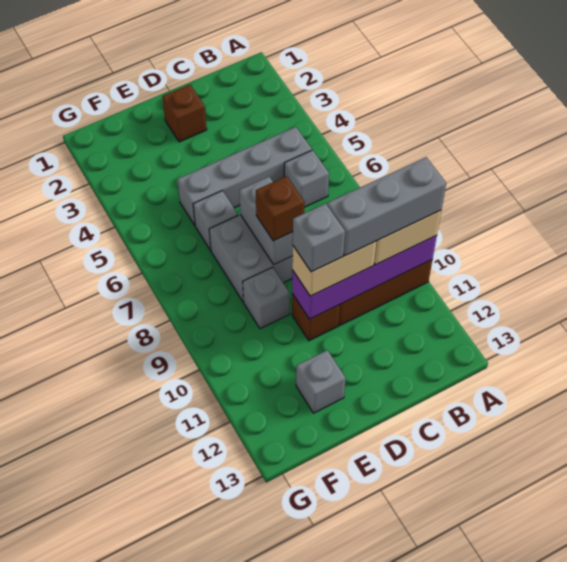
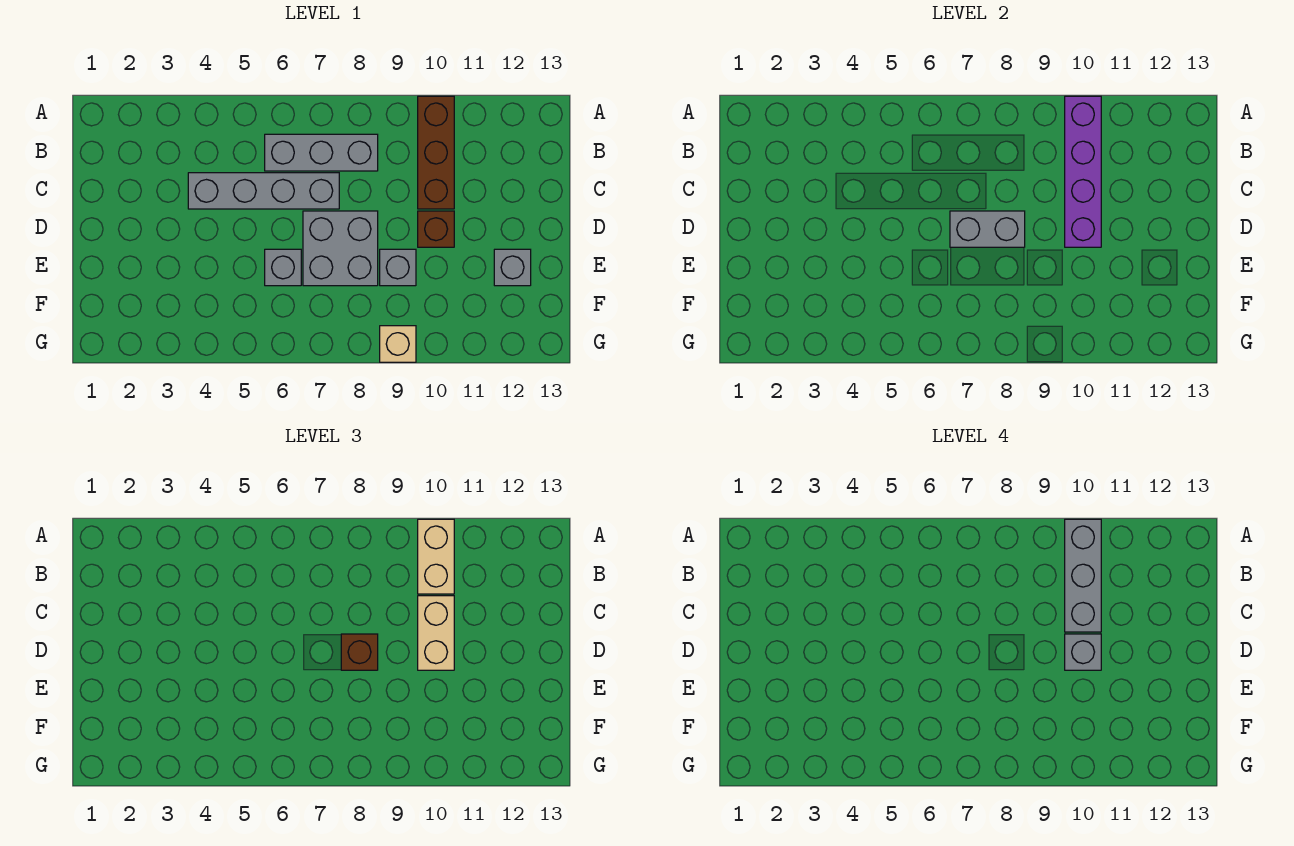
grey 1x4 brick [177,127,312,225] -> grey 1x4 brick turned to [188,173,339,209]
grey 1x1 brick [284,150,329,207] -> grey 1x3 brick [265,134,378,171]
brown 1x1 brick [162,85,207,142] -> none
none -> tan 1x1 brick [380,326,416,362]

